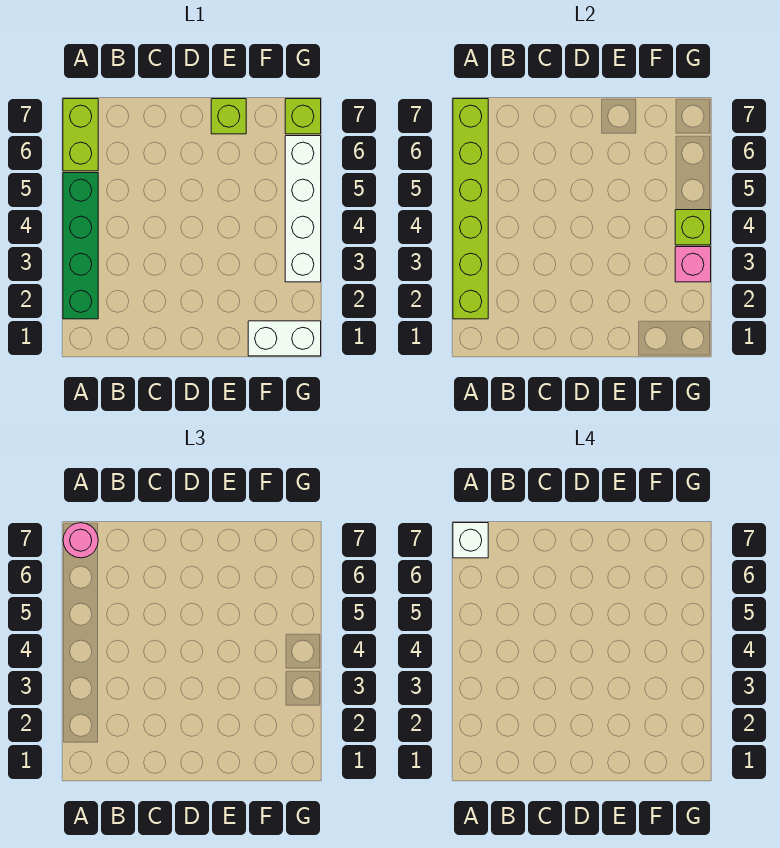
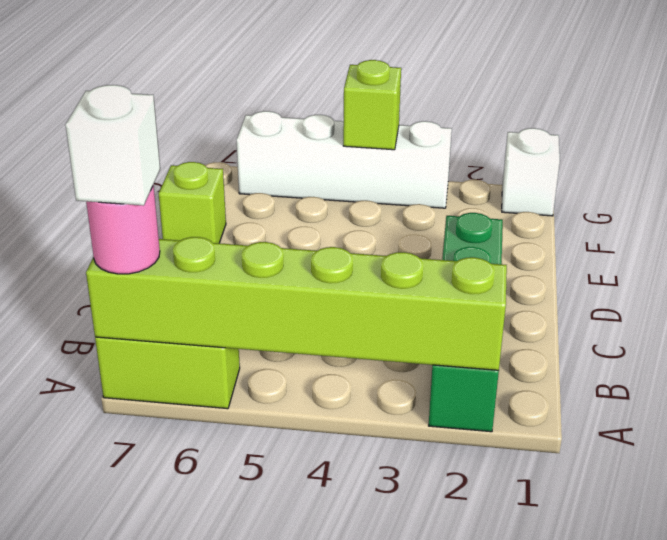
green 1x4 brick [63,173,98,319] -> green 1x4 brick turned to [429,213,503,432]
white 1x2 brick [248,321,321,356] -> white 1x1 brick [502,128,560,216]
pink 1x1 brick [675,247,711,282] -> none
lime 1x1 brick [285,99,321,134] -> none

